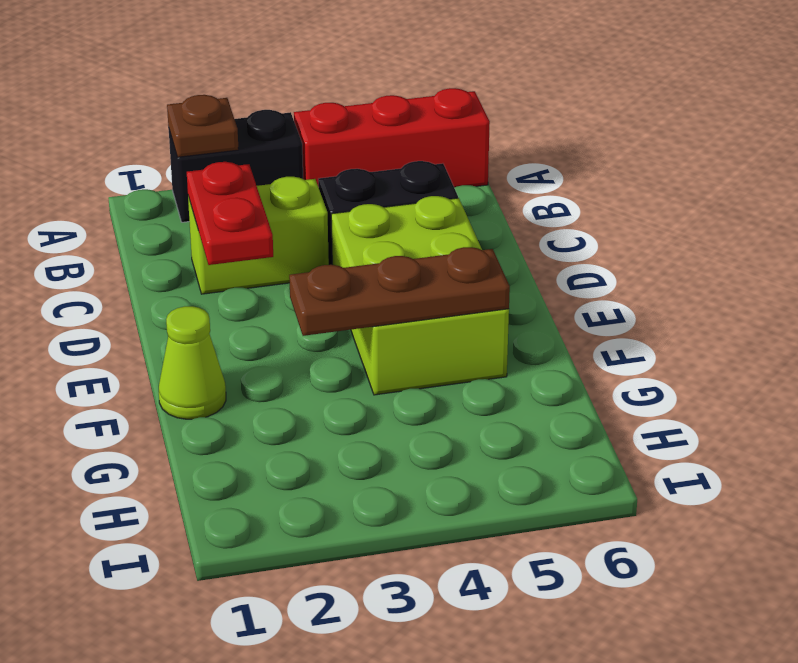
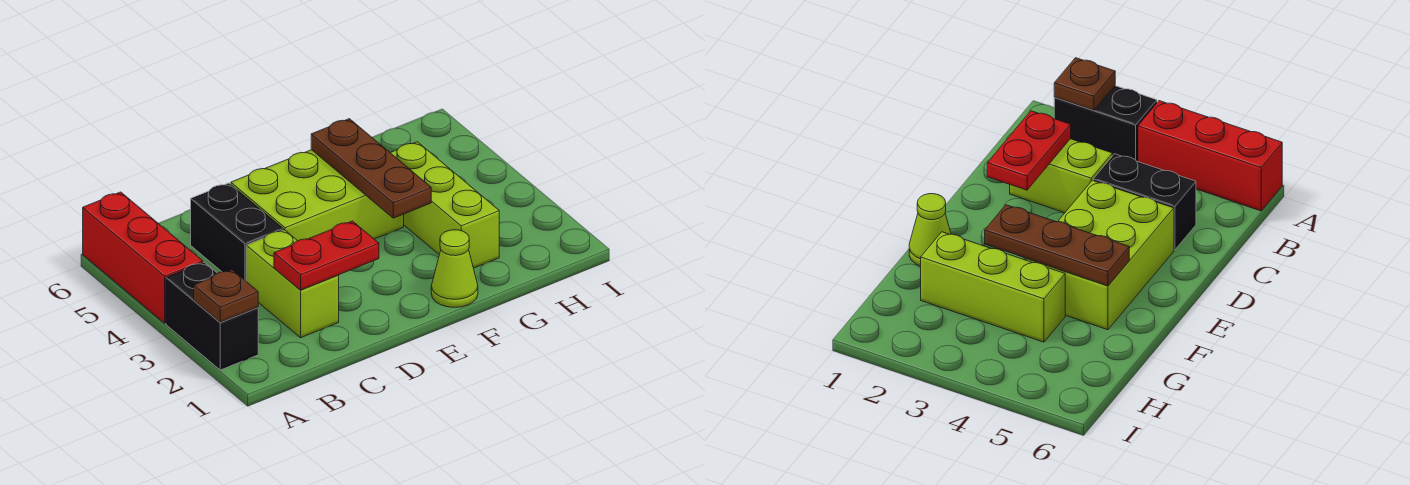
none -> lime 1x3 brick [390,142,499,268]

